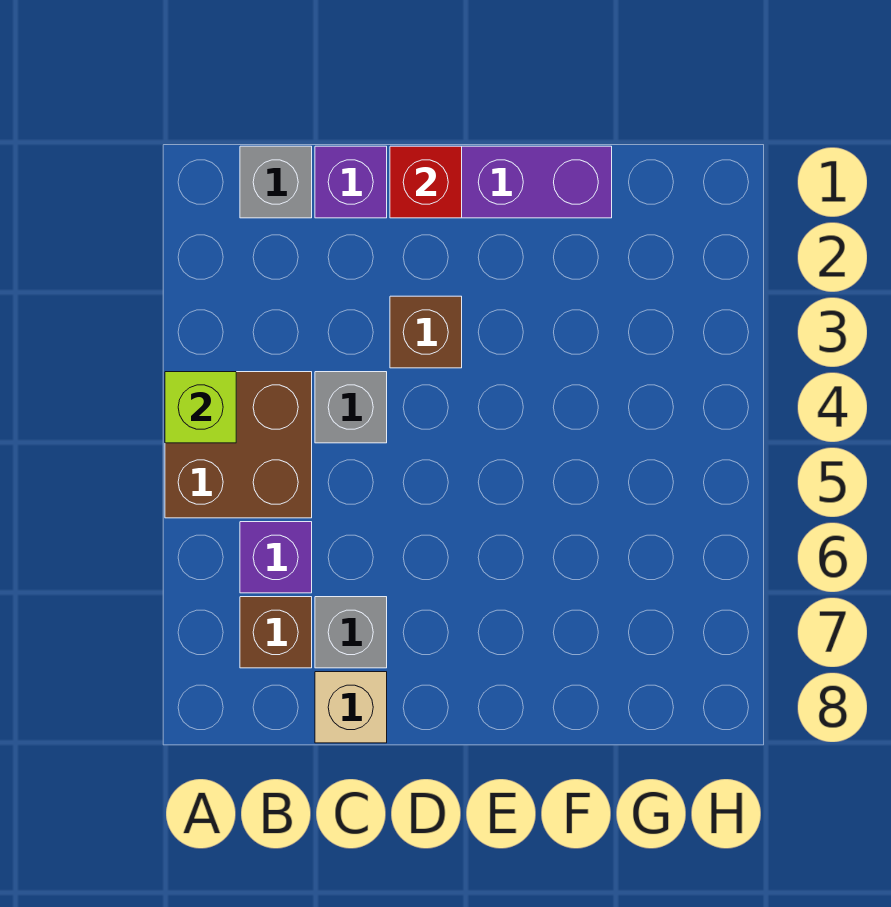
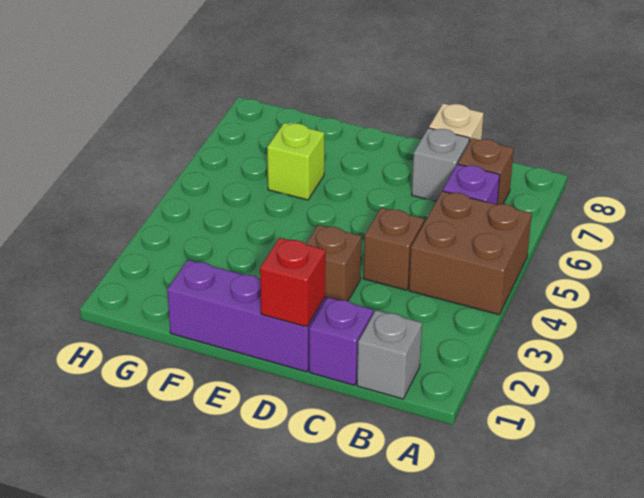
lime 1x1 brick [165,372,236,443] -> lime 1x1 brick moved to [267,123,324,200]
grey 1x1 brick [315,372,387,443] -> brown 1x1 brick [363,208,424,290]

